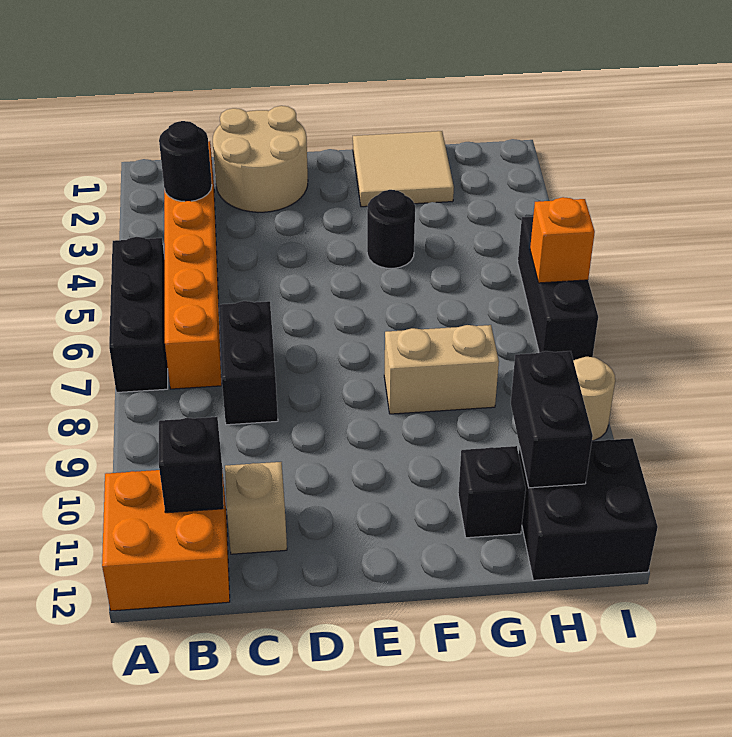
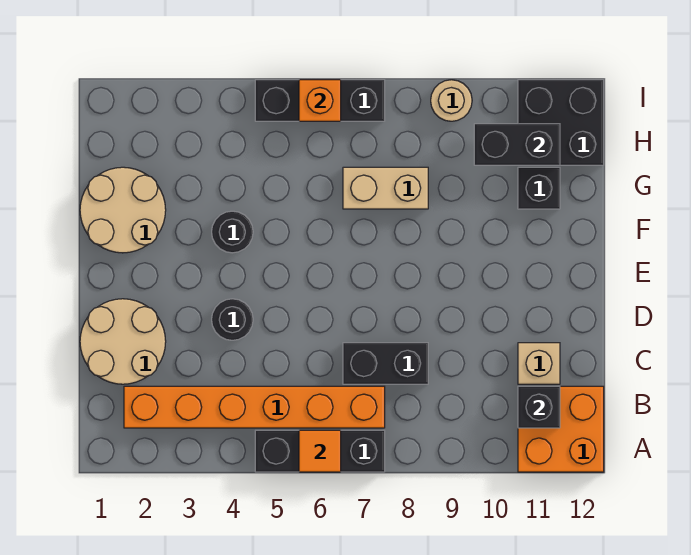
none -> orange 1x1 tile [299,430,341,472]
black 1x1 round brick [159,121,212,202] -> black 1x1 round brick moved to [212,299,253,340]
tan 2x2 tile [353,131,454,207] -> tan 2x2 round brick [80,167,166,253]
tan 1x2 brick [384,325,499,414] -> tan 1x2 brick turned to [343,167,428,209]

